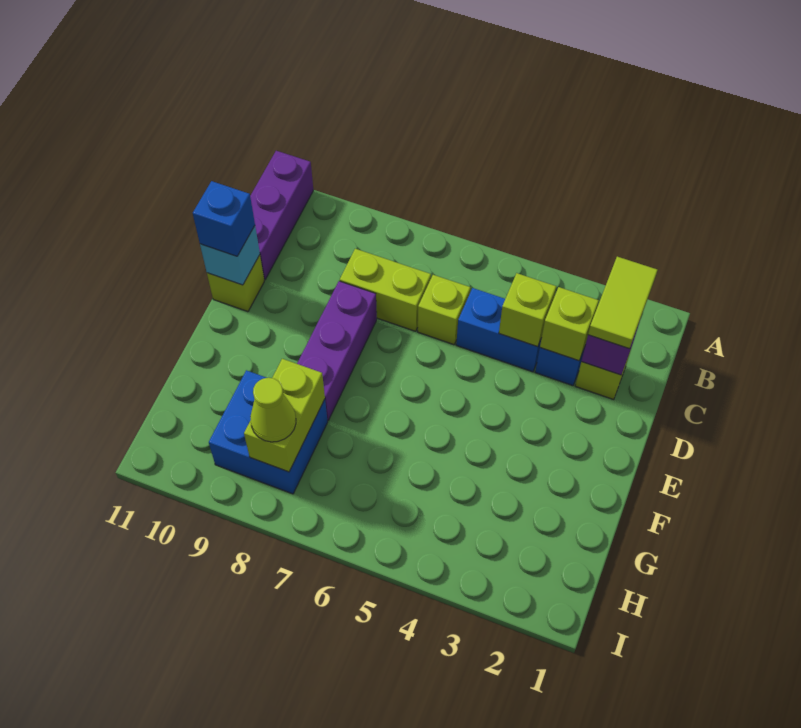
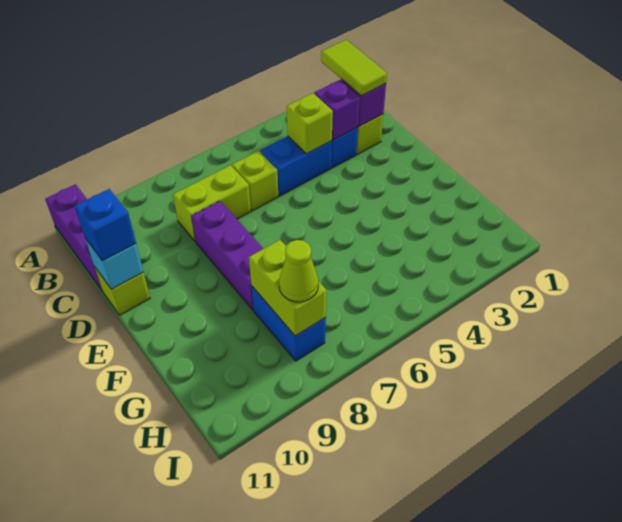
lime 1x1 brick [540,287,599,361] -> purple 1x1 brick [314,80,360,140]
blue 2x2 brick [209,370,328,494] -> blue 1x2 brick [252,287,326,361]

